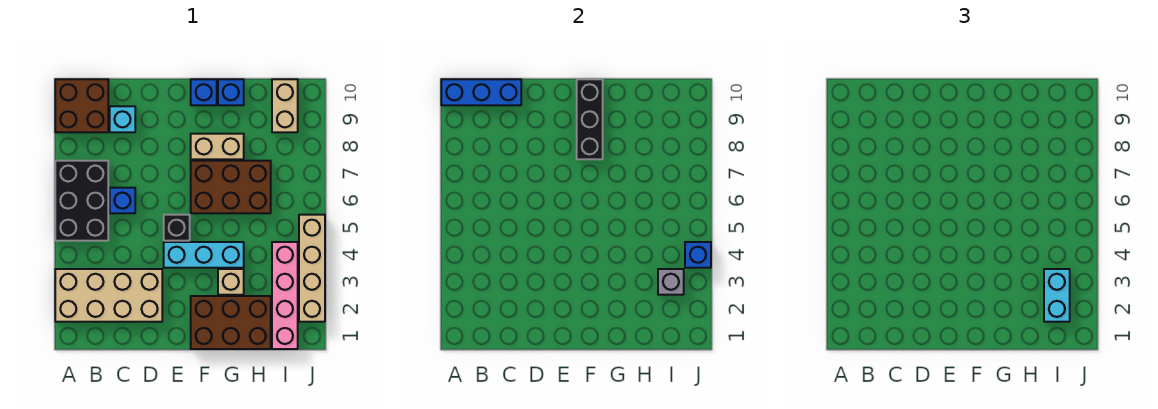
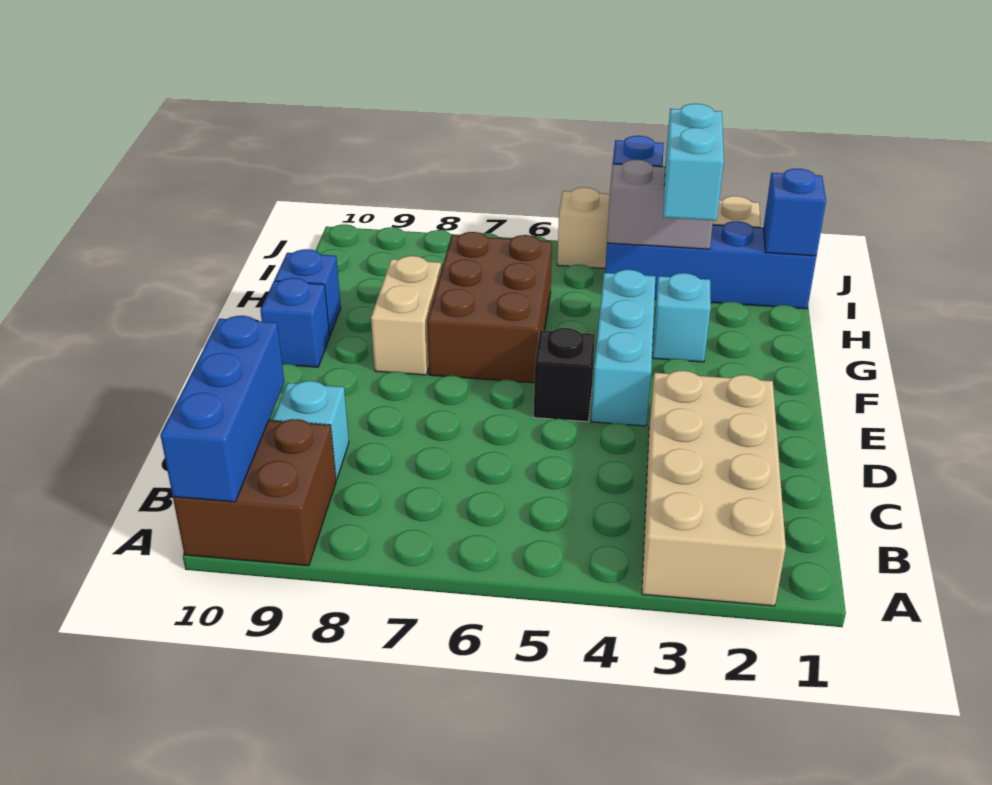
black 2x3 brick [55,161,108,241] -> none
blue 1x1 brick [110,188,135,213] -> blue 1x1 brick moved to [763,169,826,256]
brown 2x3 brick [191,296,271,349] -> none
black 1x3 brick [577,79,603,159] -> none
tan 1x1 brick [218,269,244,295] -> cyan 1x1 brick [652,273,711,362]
pink 1x4 brick [272,242,298,349] -> blue 1x4 brick [605,221,816,309]
cyan 1x2 brick [1044,269,1070,322] -> cyan 1x2 brick turned to [663,104,724,221]
grey 1x1 brick [658,269,684,295] -> grey 1x2 brick [607,160,713,249]
tan 1x2 brick [272,79,298,132] -> none

